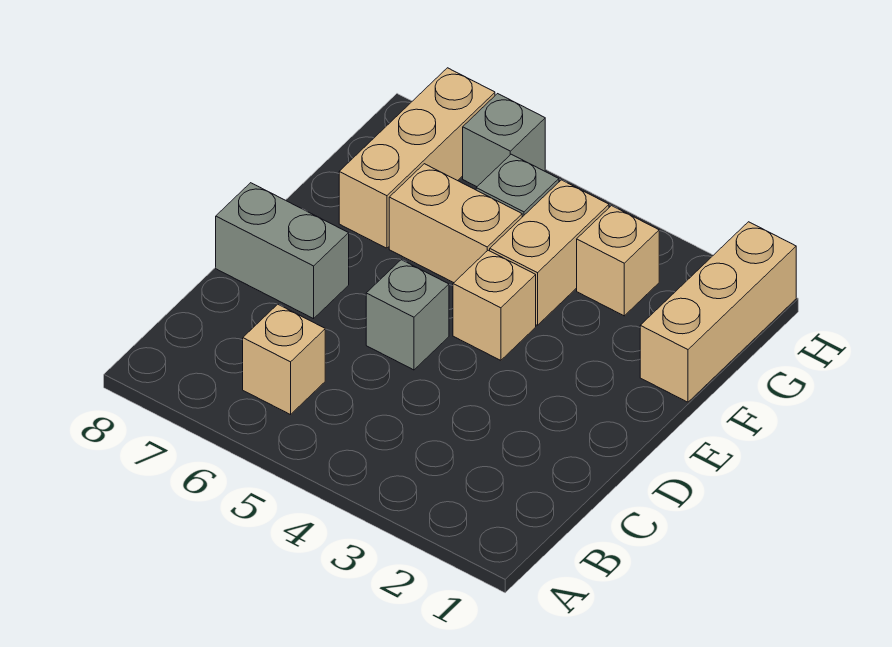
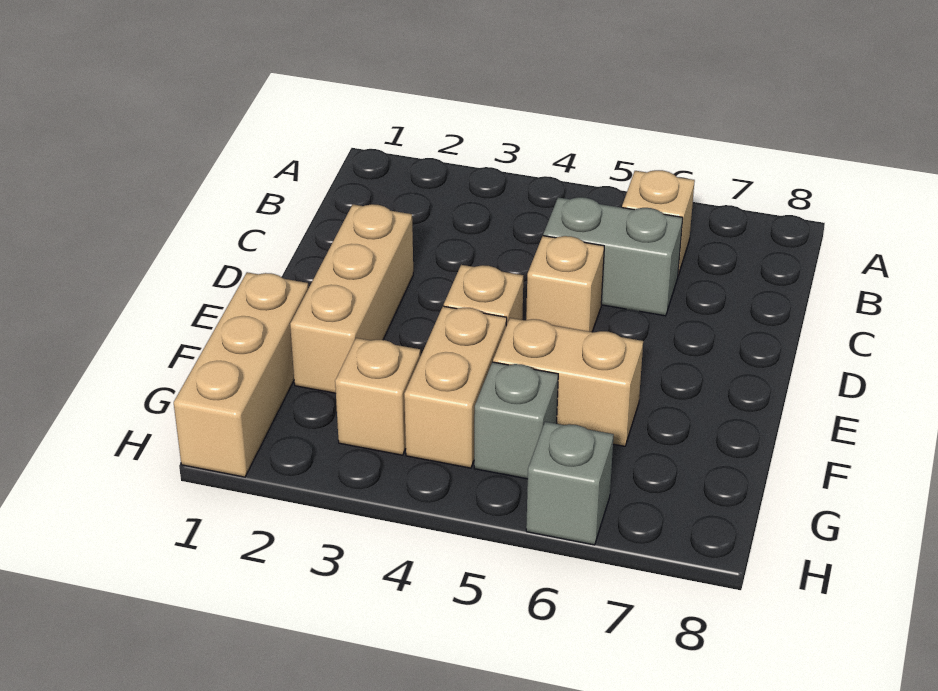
grey 1x1 brick [366,260,449,370] -> tan 1x1 brick [526,236,604,332]
grey 1x2 brick [216,183,349,319] -> grey 1x2 brick moved to [543,197,683,316]
tan 1x3 brick [339,68,495,248] -> tan 1x3 brick moved to [290,204,413,393]

